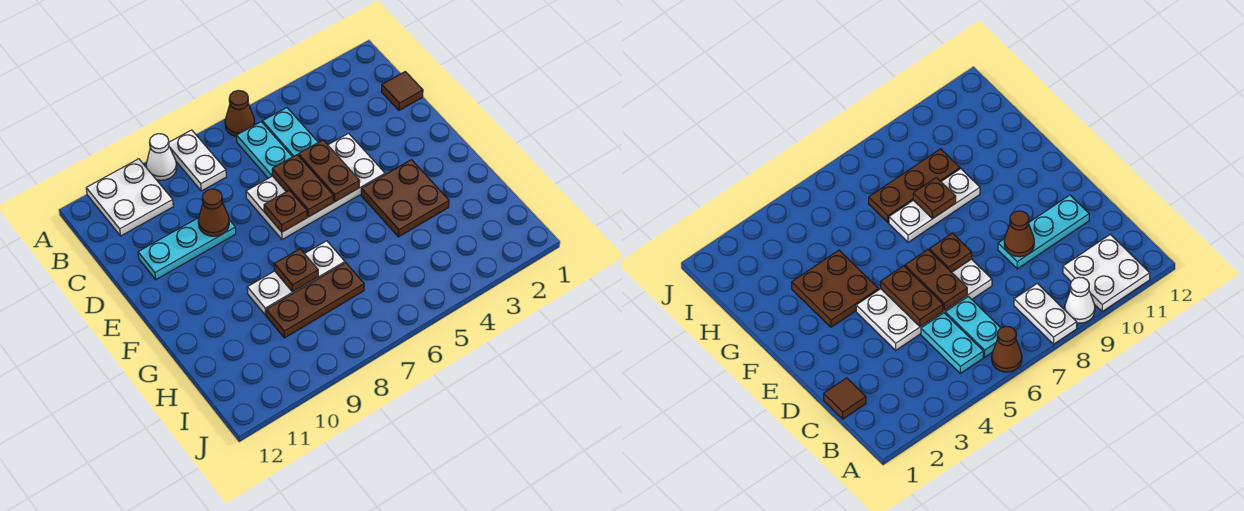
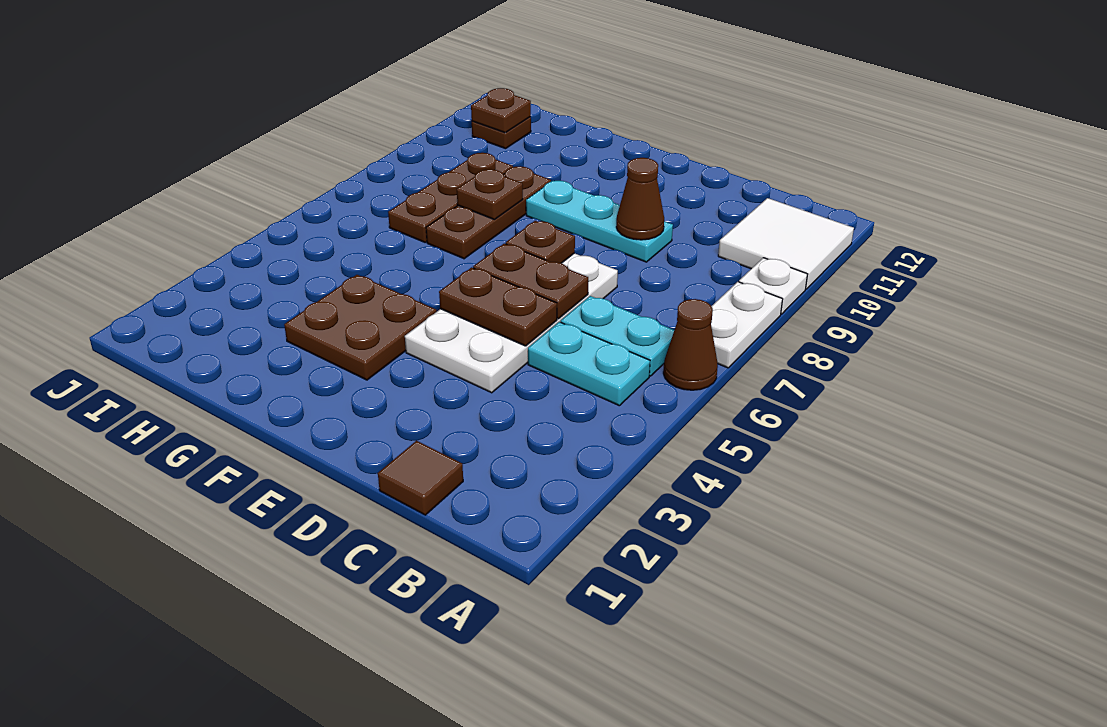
white 1x2 plate [169,130,226,191] -> white 1x2 plate turned to [711,282,783,368]
white 1x1 cone [146,134,177,180] -> white 1x1 plate [739,258,808,314]
white 2x2 plate [86,159,173,236] -> white 2x2 tile [718,198,854,289]
cyan 1x3 plate [138,218,236,280] -> cyan 1x3 plate turned to [526,181,673,262]
white 1x3 plate [247,241,345,315] -> brown 1x3 plate [426,166,551,259]
none -> brown 1x1 plate [472,117,531,149]
none -> brown 1x1 plate [471,88,531,133]

